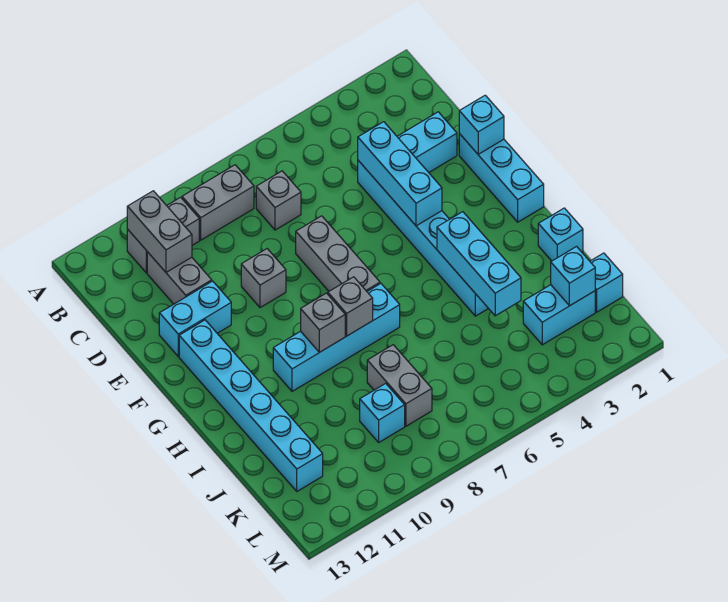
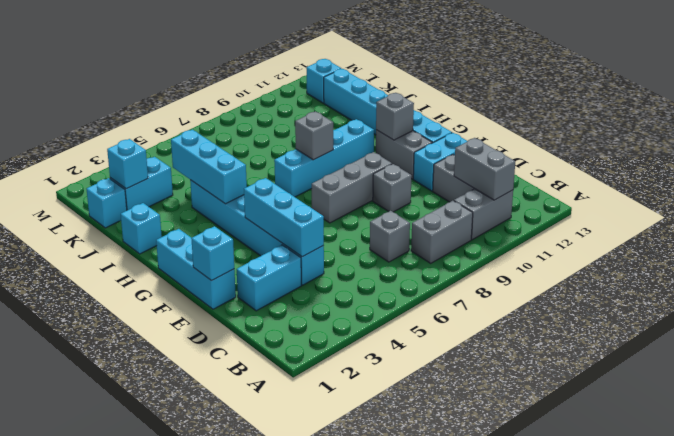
grey 1x3 brick [296,216,380,291] -> grey 1x3 brick turned to [312,152,392,223]
grey 1x1 brick [301,293,345,352] -> grey 1x1 brick moved to [376,93,414,140]
grey 1x2 brick [367,345,432,426] -> grey 1x2 brick moved to [376,130,432,179]
cyan 1x1 brick [360,383,405,442] -> cyan 1x1 brick moved to [306,59,341,103]

